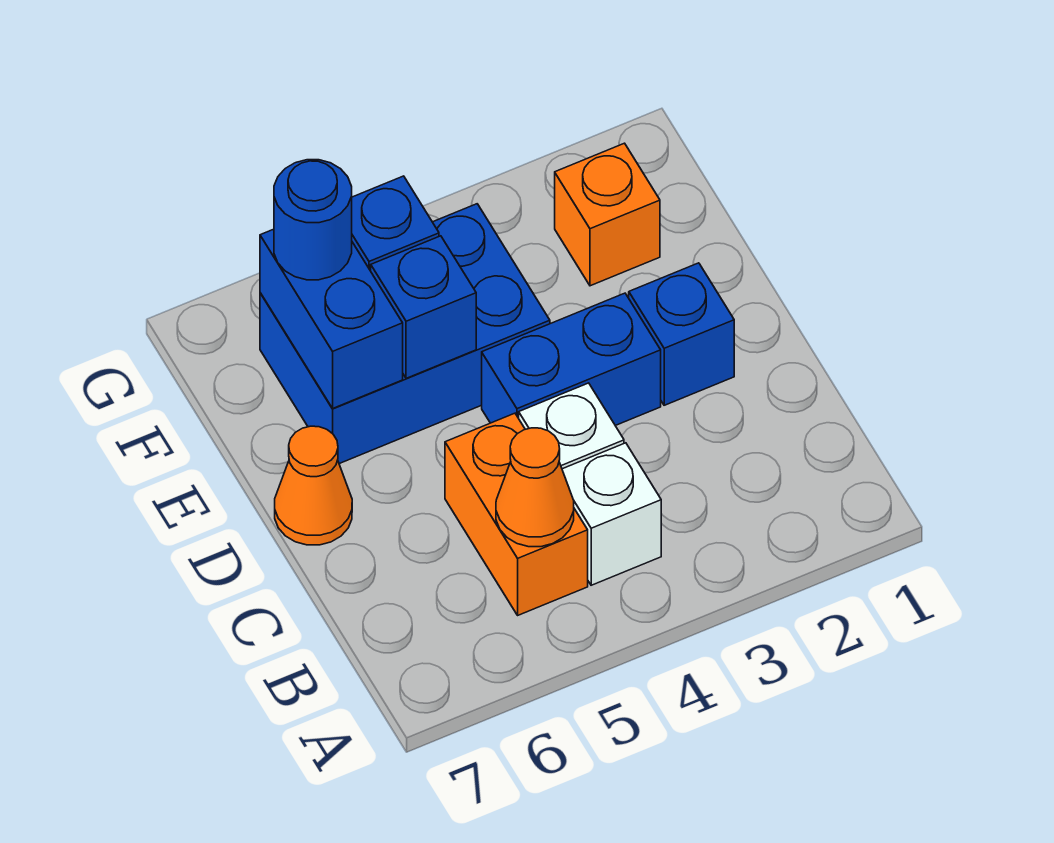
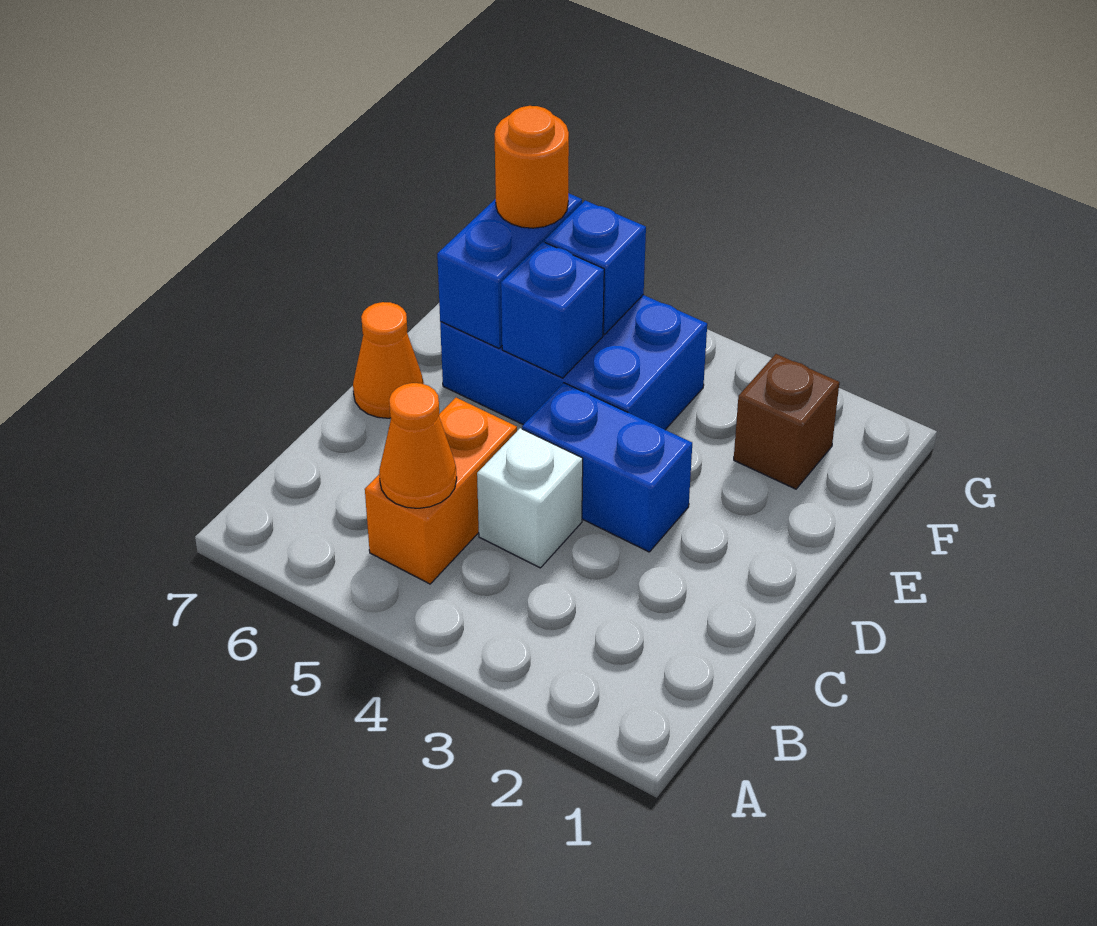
white 1x1 brick [562,443,661,585] -> none
blue 1x1 brick [629,263,734,405] -> none
orange 1x1 brick [555,143,660,286] -> brown 1x1 brick [734,354,839,489]
blue 1x1 round brick [274,160,352,280] -> orange 1x1 round brick [494,106,569,228]

